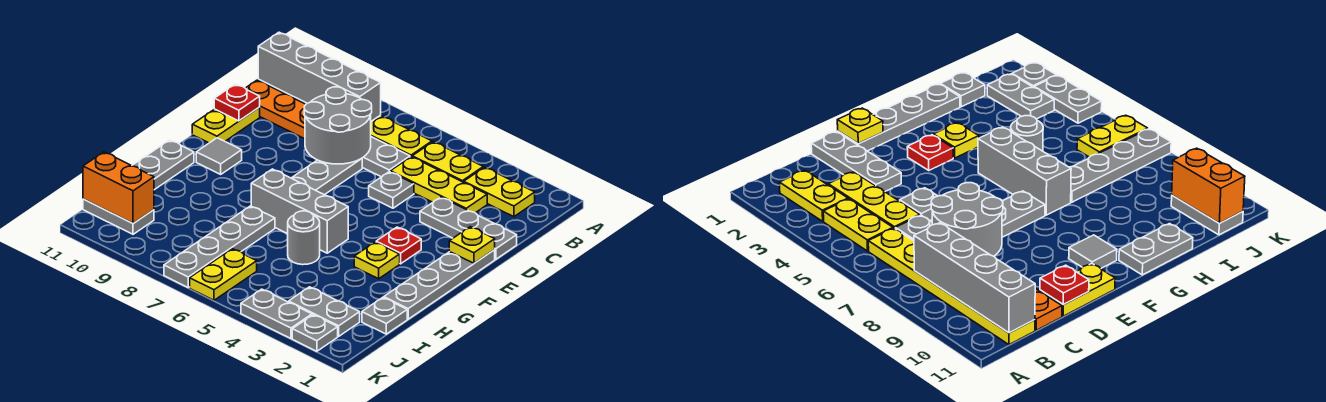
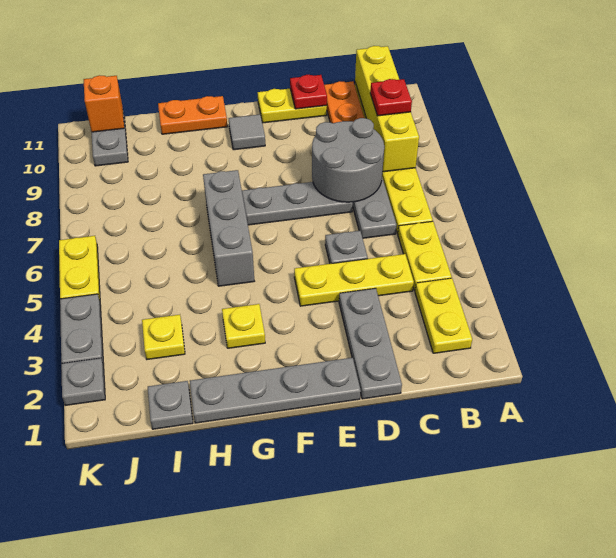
grey 1x4 brick [258,32,381,121] -> yellow 1x4 brick [355,46,419,172]
yellow 1x3 plate [390,157,487,213] -> yellow 1x3 plate turned to [294,254,414,306]
yellow 1x1 plate [449,227,495,263] -> yellow 1x1 plate moved to [142,315,185,359]
red 1x1 plate [376,227,421,264] -> red 1x1 plate moved to [370,79,412,116]
grey 1x2 plate [132,140,194,190] -> orange 1x2 plate [158,96,227,134]
grey 1x1 round brick [288,211,320,265] -> none
grey 1x4 plate [164,206,275,287] -> none
grey 1x2 plate [289,287,360,336] -> none
yellow 1x2 plate [190,249,257,300] -> yellow 1x2 plate turned to [59,236,100,299]
orange 1x2 brick [83,152,154,223] -> orange 1x1 brick [84,75,124,132]

